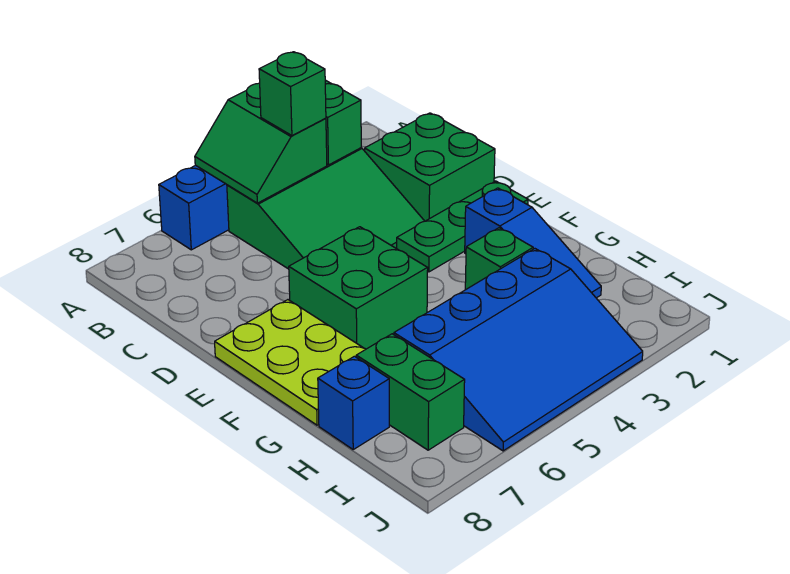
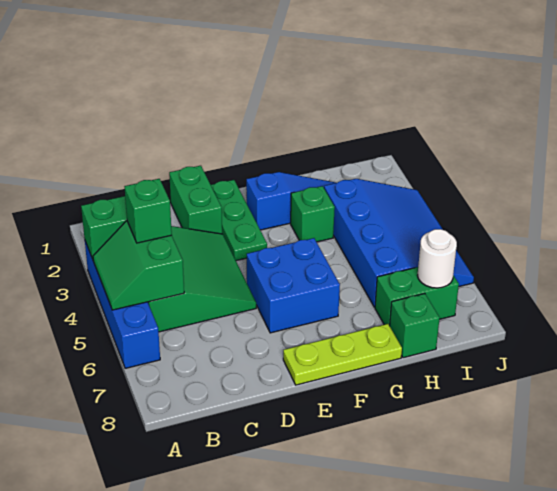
green 2x2 slope [195,83,327,203] -> green 2x2 slope turned to [93,221,184,310]
green 2x2 brick [365,113,495,221] -> green 1x2 brick [169,166,222,234]
green 2x2 brick [289,227,428,349] -> blue 2x2 brick [247,238,340,333]
lime 2x3 plate [215,300,366,425] -> lime 1x3 plate [283,324,402,385]
blue 1x1 brick [318,356,389,449] -> green 1x1 brick [390,293,440,358]
none -> white 1x1 round brick [417,229,457,288]

